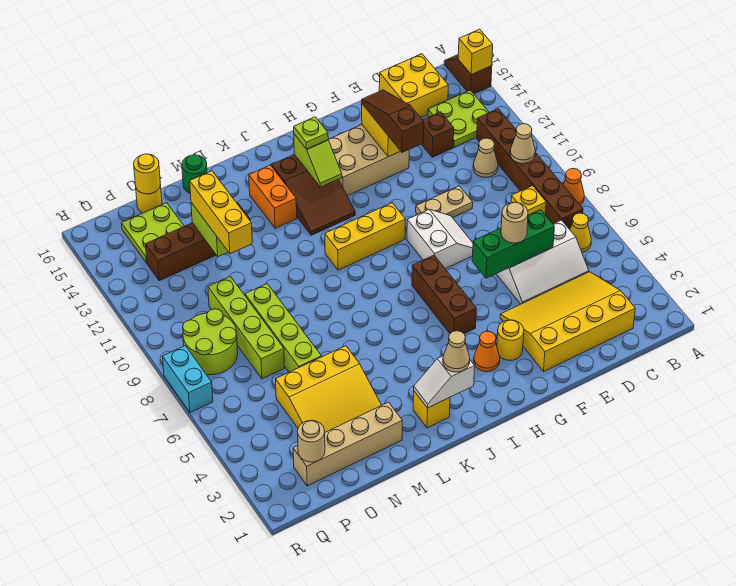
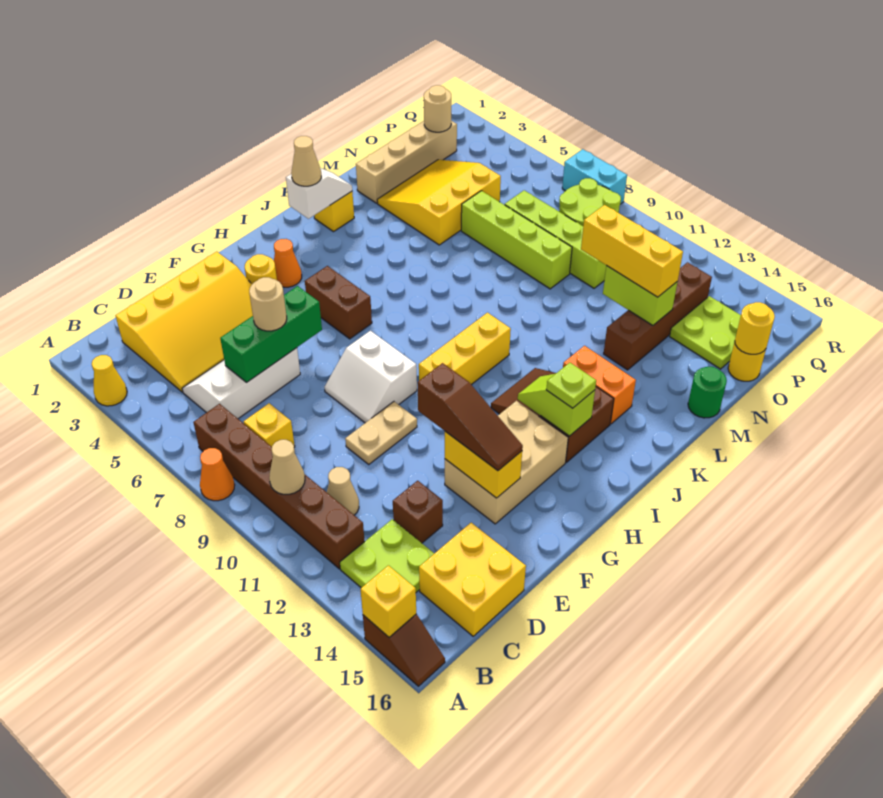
yellow 1x1 cone [570,213,591,252] -> yellow 1x1 cone moved to [92,355,127,406]
brown 1x3 brick [412,255,476,333] -> brown 1x2 brick [305,266,372,339]

